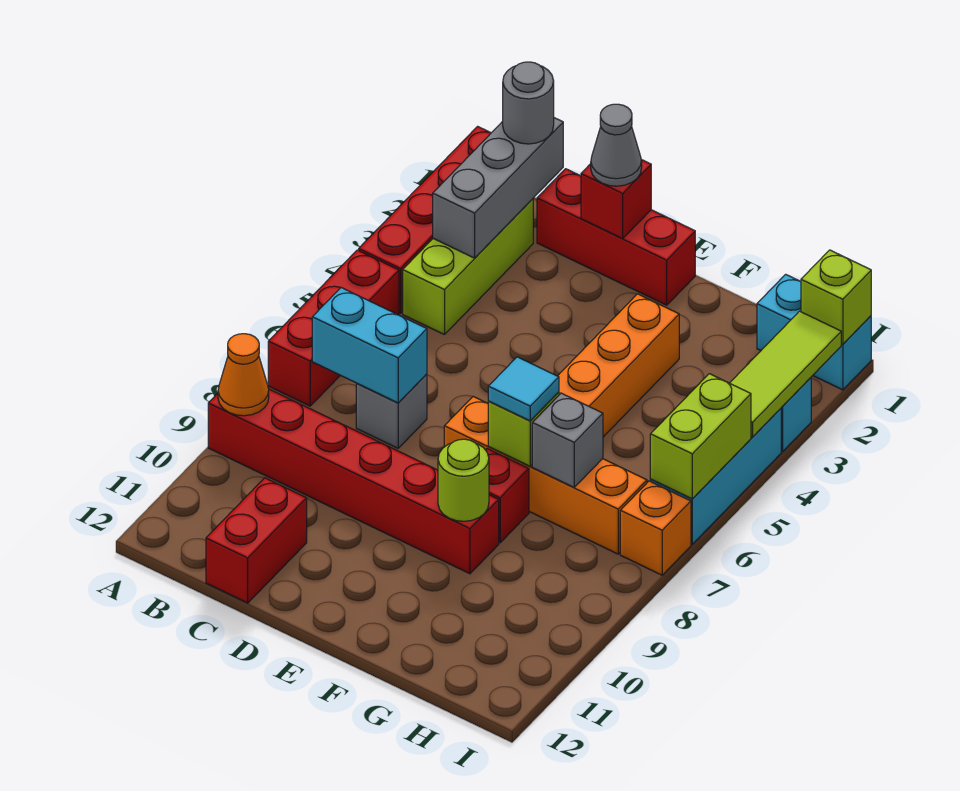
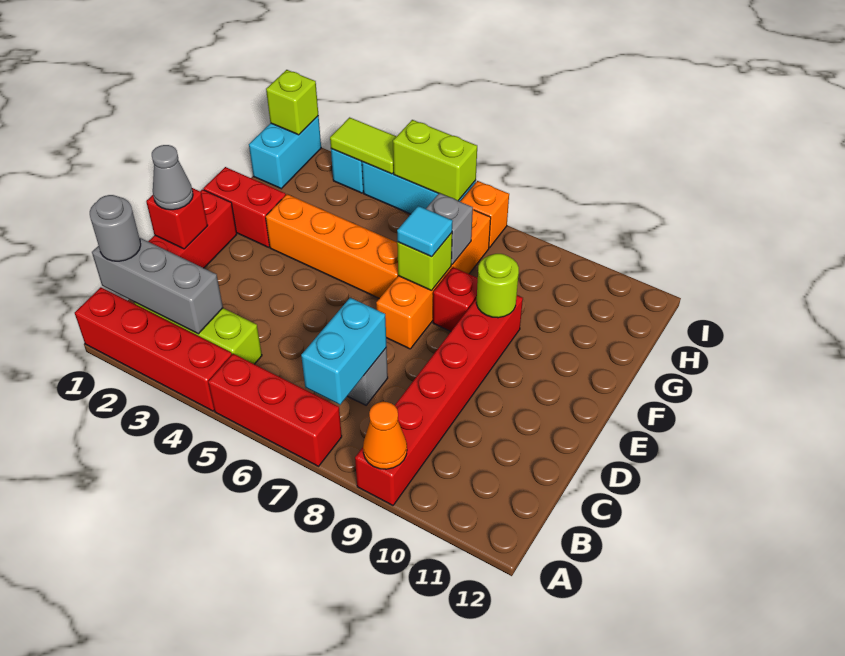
red 1x2 brick [206,478,307,603] -> red 1x2 brick moved to [203,167,286,247]
lime 1x3 tile [730,311,841,437] -> lime 1x2 tile [330,117,397,174]

